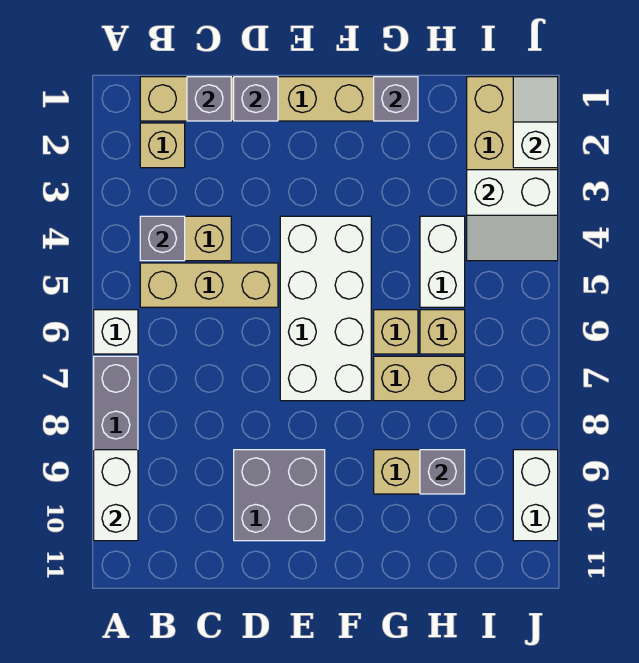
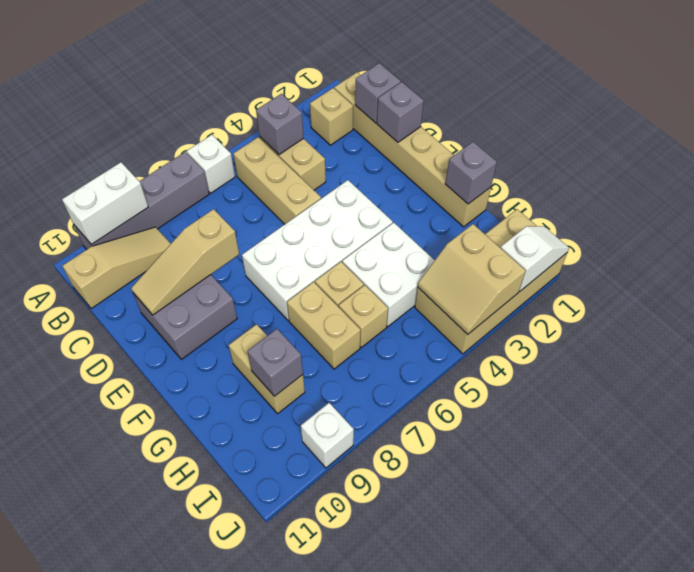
none -> tan 1x3 slope [63,227,171,309]
none -> tan 1x3 slope [131,209,239,315]
white 1x2 brick [420,216,465,307] -> white 2x2 brick [342,223,435,327]
white 2x2 slope [467,170,558,261] -> tan 2x2 slope [418,224,526,334]
white 1x2 brick [513,450,558,541] -> white 1x1 brick [301,403,354,468]

